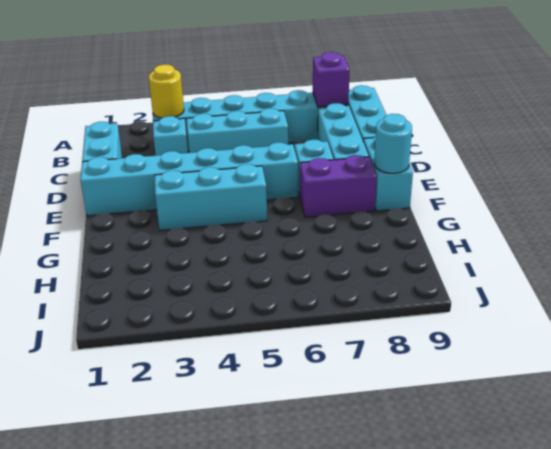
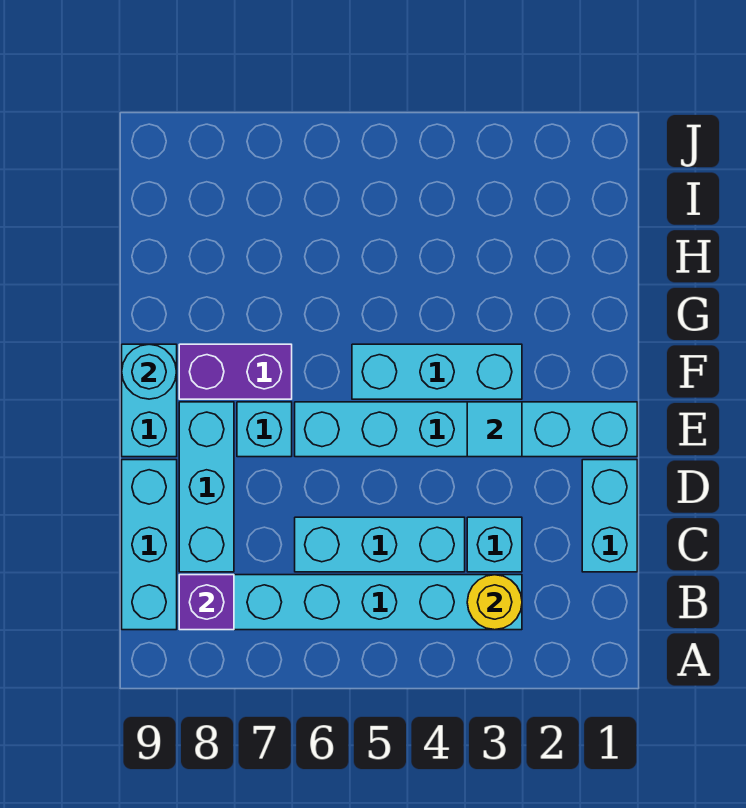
none -> cyan 1x1 tile [467,402,522,457]

